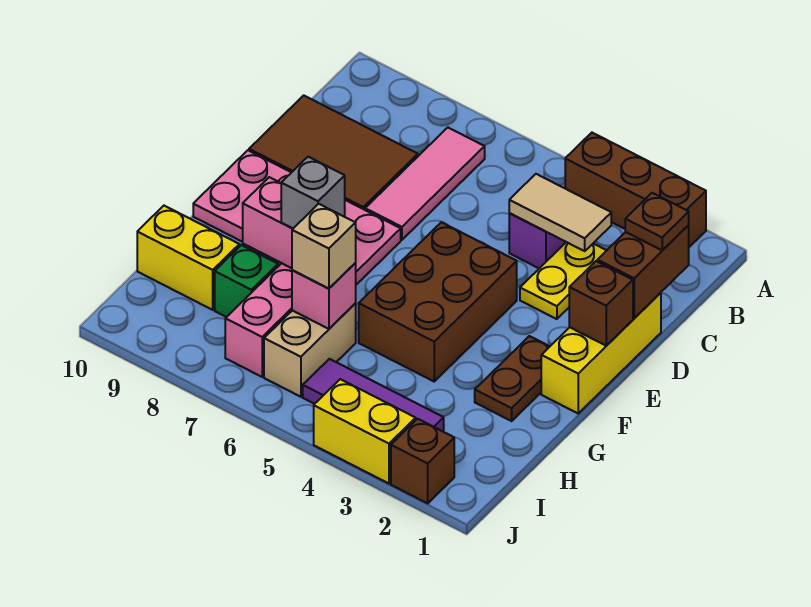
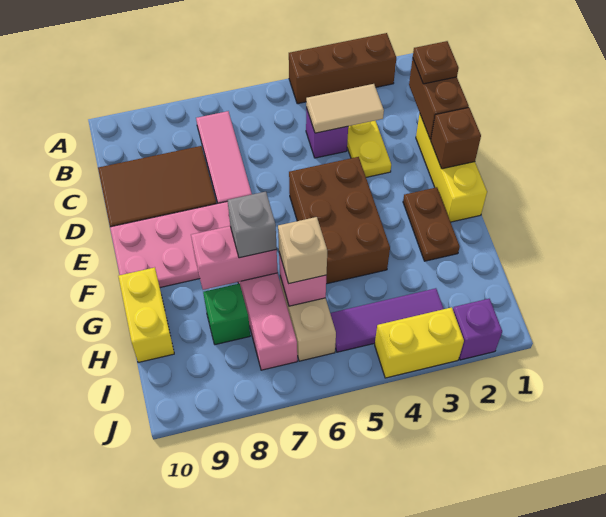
yellow 1x2 brick [137,206,239,310] -> yellow 1x2 brick turned to [118,267,174,363]
brown 1x1 brick [391,419,454,503] -> purple 1x1 brick [453,299,502,360]

